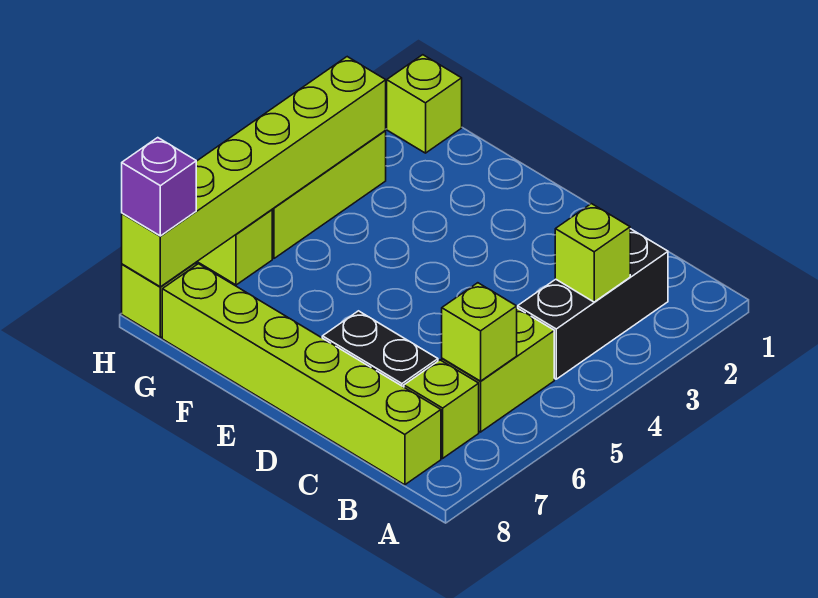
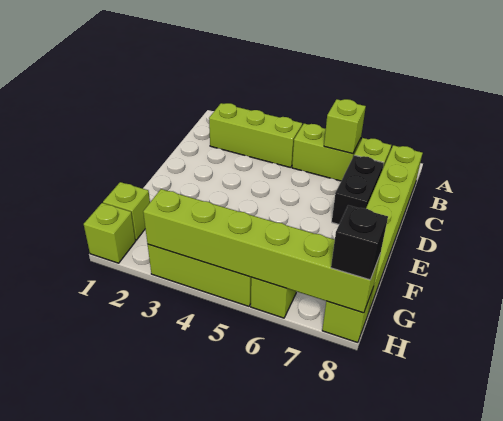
black 1x3 brick [518,229,668,379] -> lime 1x3 brick [209,103,302,168]
lime 1x1 brick [555,204,630,302] -> lime 1x1 brick moved to [103,182,150,240]
purple 1x1 brick [122,138,196,236] -> black 1x1 brick [331,205,388,280]

